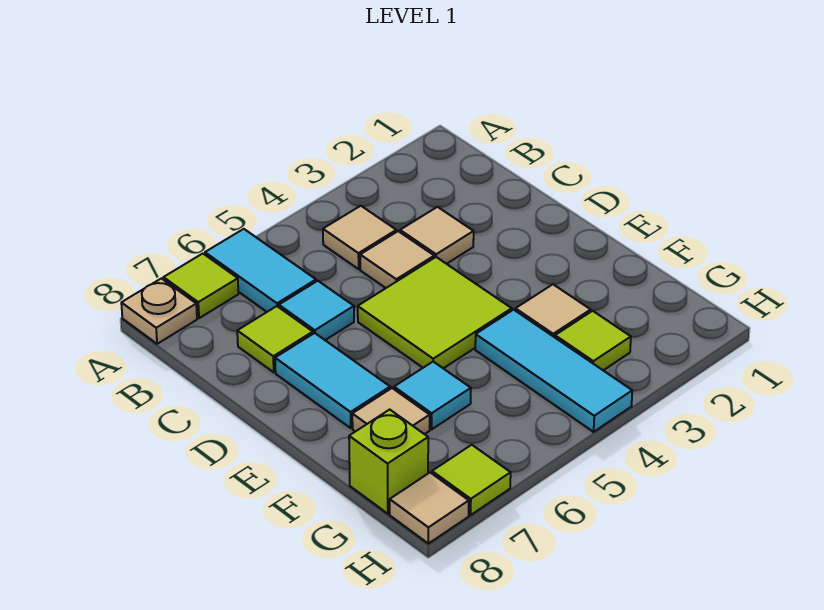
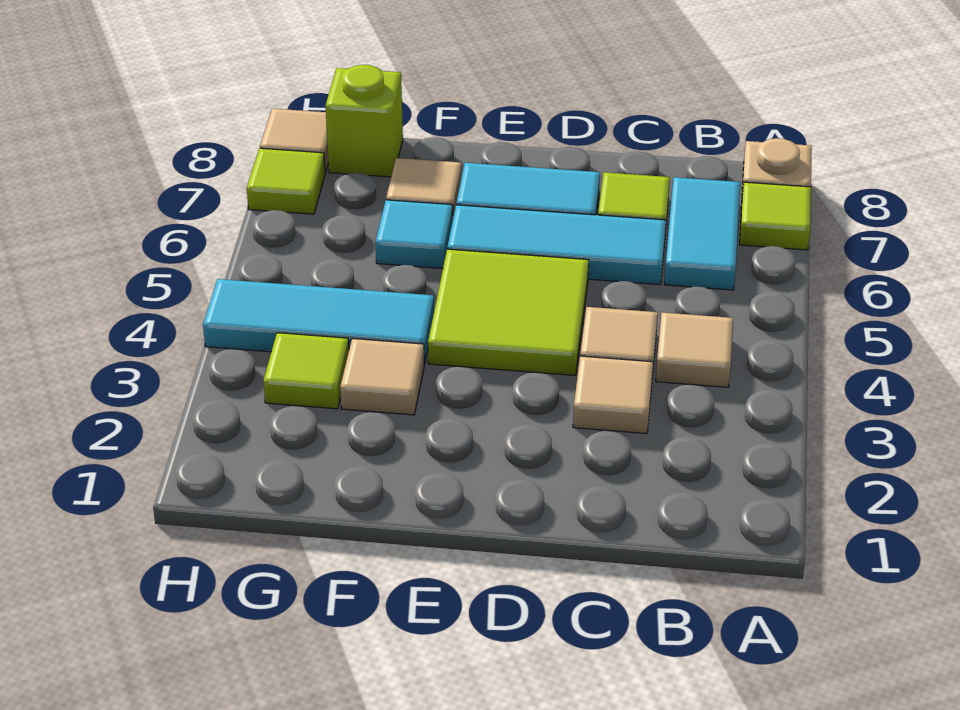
cyan 1x2 tile [205,229,316,312] -> cyan 1x2 tile turned to [664,177,740,290]
cyan 1x1 tile [279,281,354,340] -> cyan 1x3 tile [447,205,666,285]

